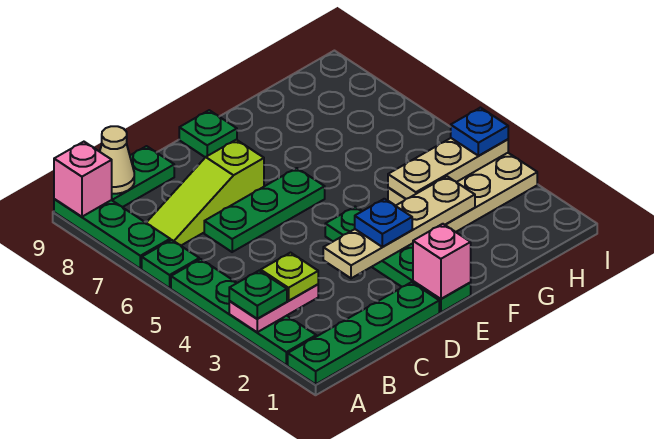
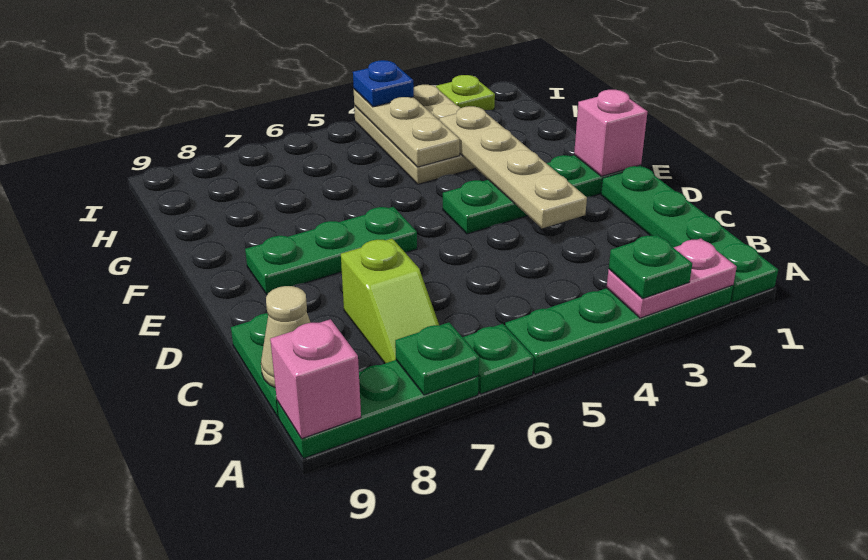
pink 1x2 plate [229,285,318,332] -> pink 1x2 plate turned to [607,239,737,318]
lime 1x1 plate [261,253,318,301] -> lime 1x1 plate moved to [436,75,495,110]
lime 1x3 slope [146,140,264,245] -> lime 1x2 slope [341,239,439,363]
green 1x3 plate [204,168,325,252] -> green 1x3 plate turned to [245,207,417,294]
blue 1x1 plate [355,199,412,247] -> none
green 1x1 plate [179,110,237,157] -> green 1x1 plate moved to [395,322,479,395]

